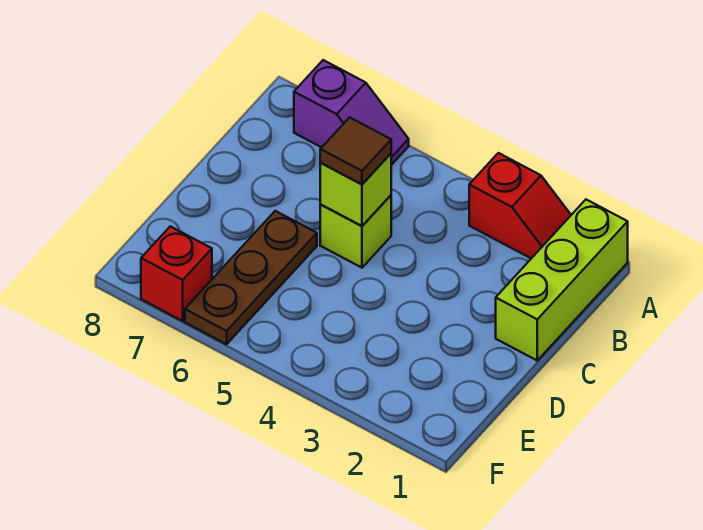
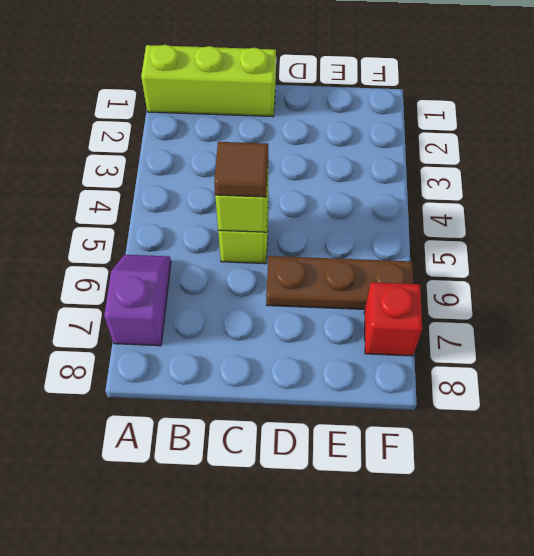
red 1x2 slope [469,153,571,258] -> none

